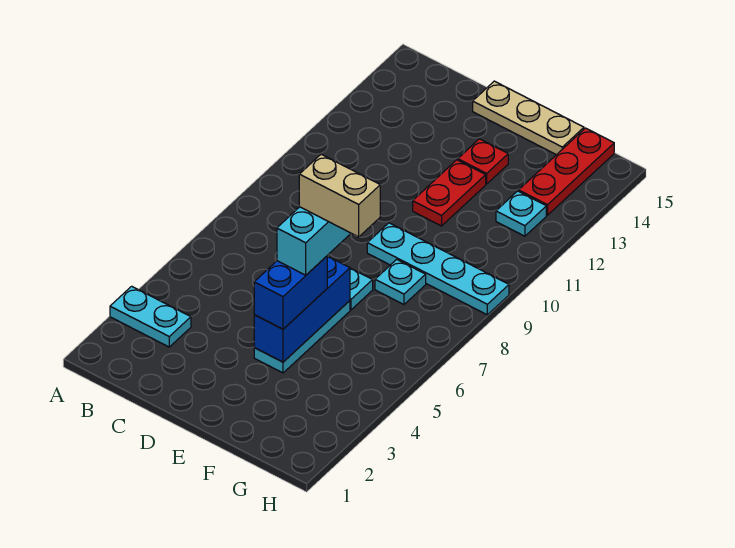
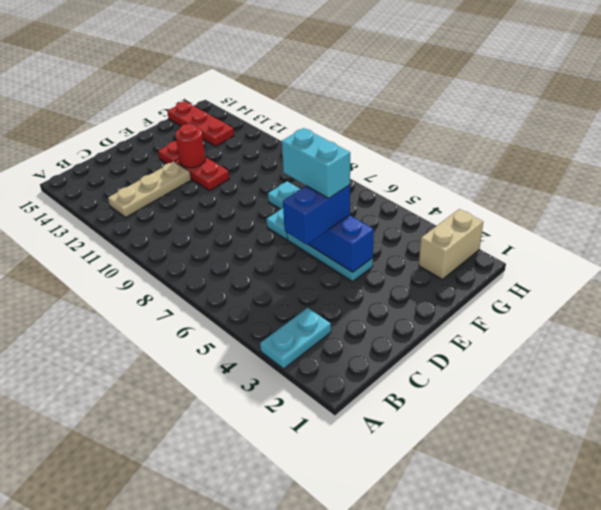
tan 1x3 plate [473,81,584,155] -> tan 1x3 plate moved to [108,162,191,217]
blue 1x2 brick [254,256,327,329] -> blue 1x2 brick turned to [283,185,350,244]
tan 1x2 brick [299,154,380,237] -> tan 1x2 brick moved to [419,209,483,279]
cyan 1x4 plate [367,223,509,315] -> none
none -> red 1x1 round brick [175,124,205,168]
cyan 1x1 plate [496,191,546,236] -> none

